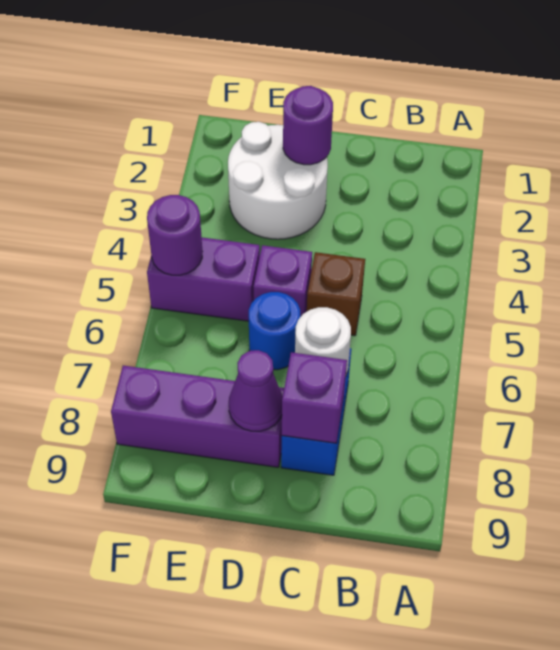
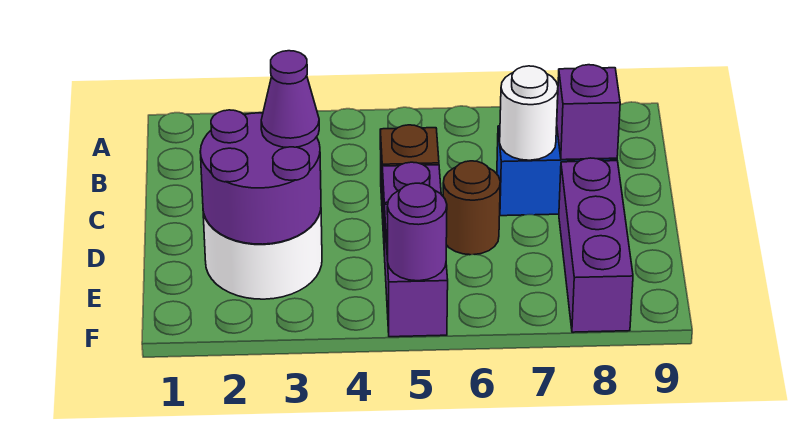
purple 1x1 round brick [283,86,333,165] -> purple 2x2 round brick [200,110,321,244]
blue 1x1 round brick [249,292,300,370] -> brown 1x1 round brick [443,161,500,255]
purple 1x1 cone [229,350,283,431] -> purple 1x1 cone moved to [261,51,319,147]

